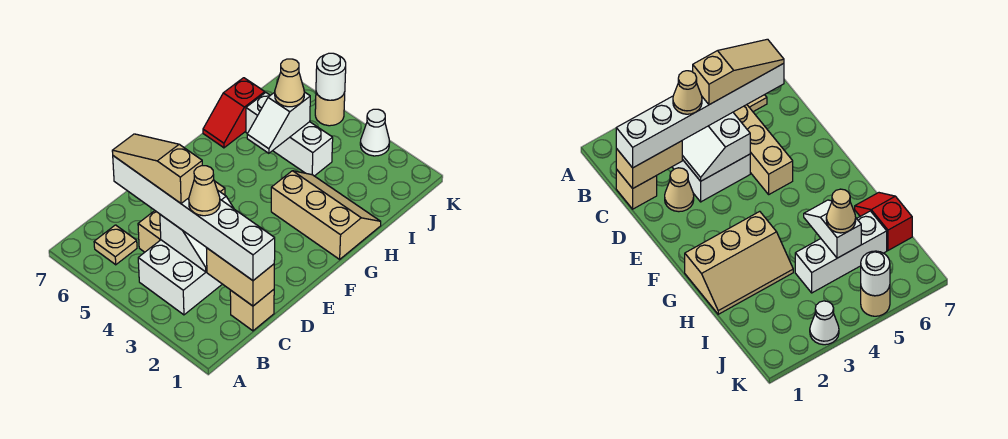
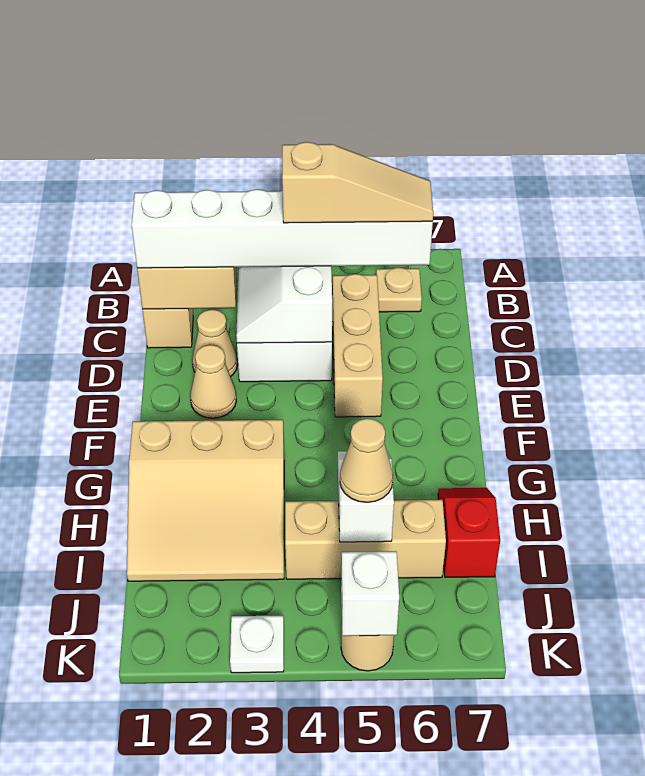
tan 1x1 cone [189,166,220,216] -> tan 1x1 cone moved to [190,345,236,418]
tan 2x3 slope [271,171,381,259] -> tan 3x3 slope [127,420,284,581]
white 1x3 brick [246,93,333,176] -> tan 1x3 brick [285,500,446,579]
white 1x1 cone [360,109,390,156] -> white 1x1 plate [230,616,284,673]
white 1x1 round brick [316,53,346,100] -> white 1x1 brick [341,551,399,636]

